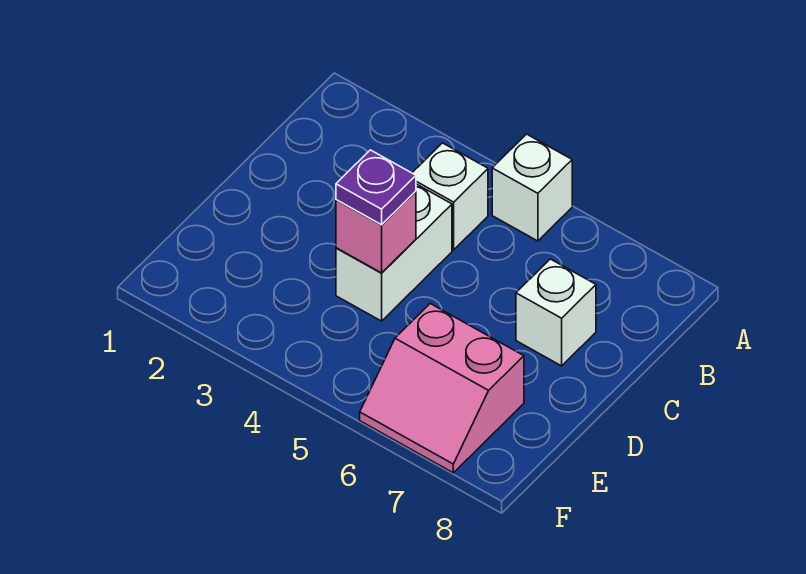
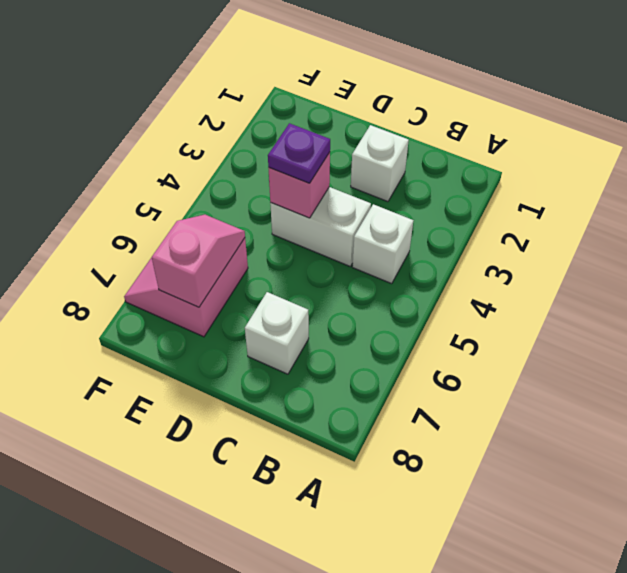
white 1x1 brick [492,134,572,241] -> white 1x1 brick moved to [351,125,409,202]
none -> pink 1x2 slope [152,215,245,307]

